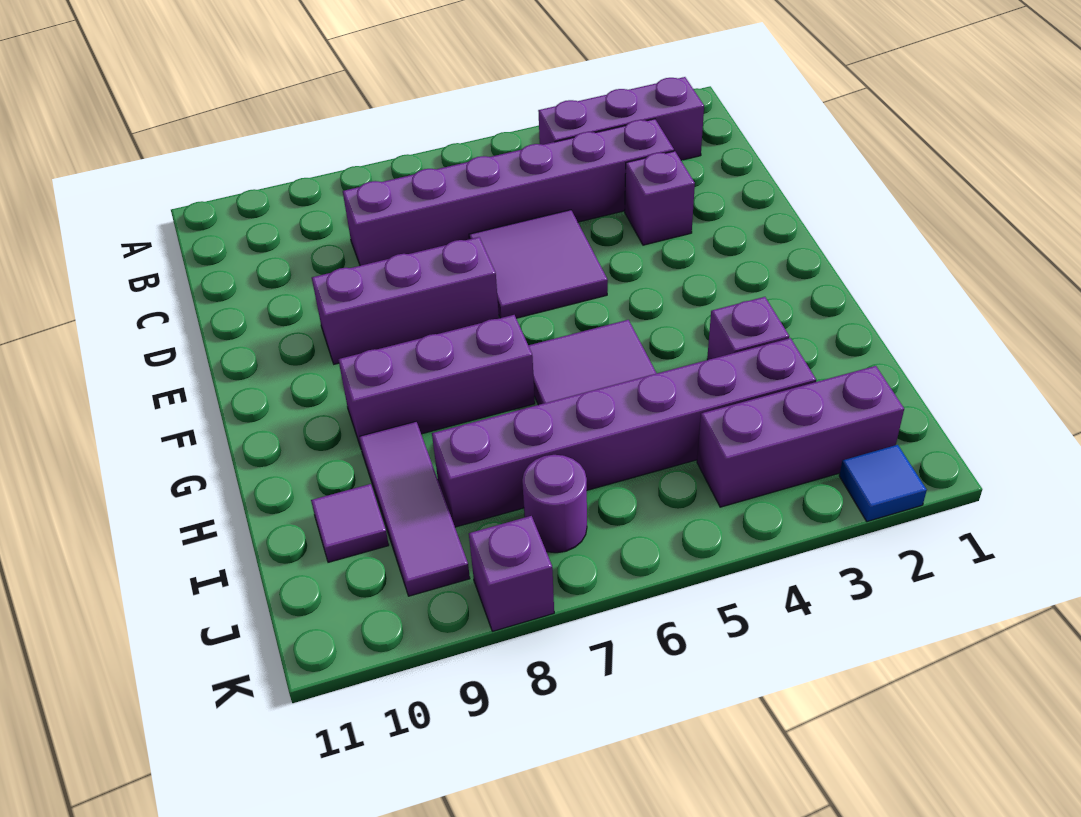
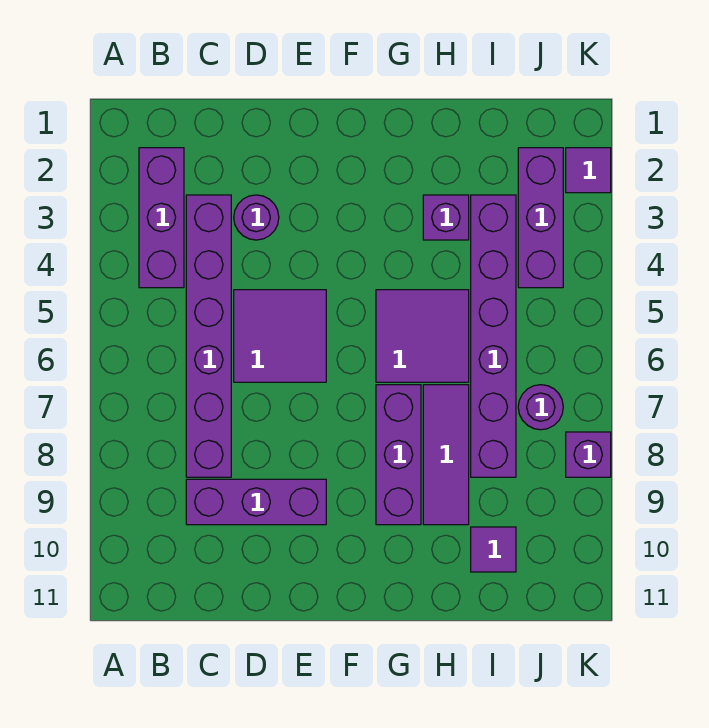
purple 1x1 brick [625,151,695,245] -> purple 1x1 round brick [234,195,279,240]
purple 1x3 brick [312,237,499,364] -> purple 1x3 brick turned to [186,479,326,525]
purple 1x3 tile [359,422,470,596] -> purple 1x3 tile turned to [423,385,469,525]
blue 1x1 tile [839,445,927,522] -> purple 1x1 tile [566,148,611,193]

